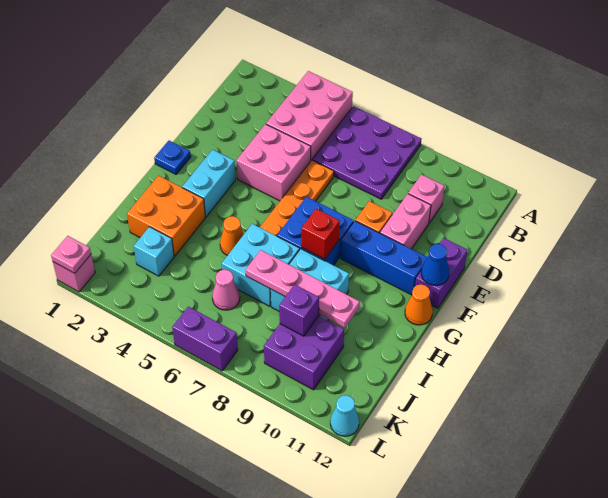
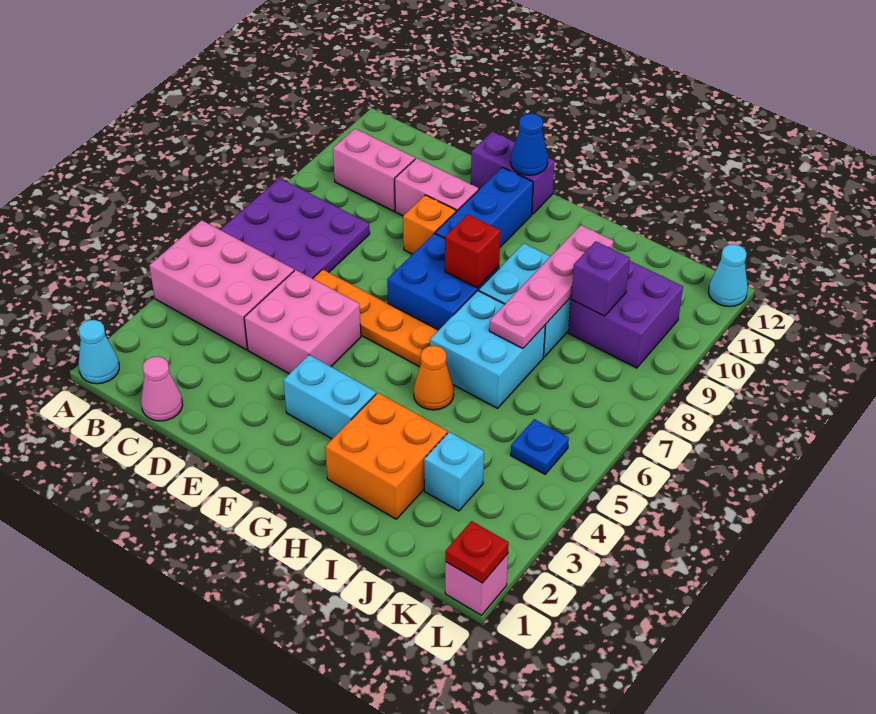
none -> cyan 1x1 cone [79,320,119,384]
pink 1x1 brick [408,175,445,223] -> pink 1x2 brick [333,129,415,211]
blue 1x1 plate [154,141,191,174] -> blue 1x1 plate moved to [511,419,569,474]
orange 1x1 cone [405,284,433,325] -> none
pink 1x1 cone [212,270,240,310] -> pink 1x1 cone moved to [141,356,183,421]
pink 1x1 plate [51,236,91,273] -> red 1x1 plate [445,521,509,583]
purple 1x2 brick [172,307,238,371] -> none

